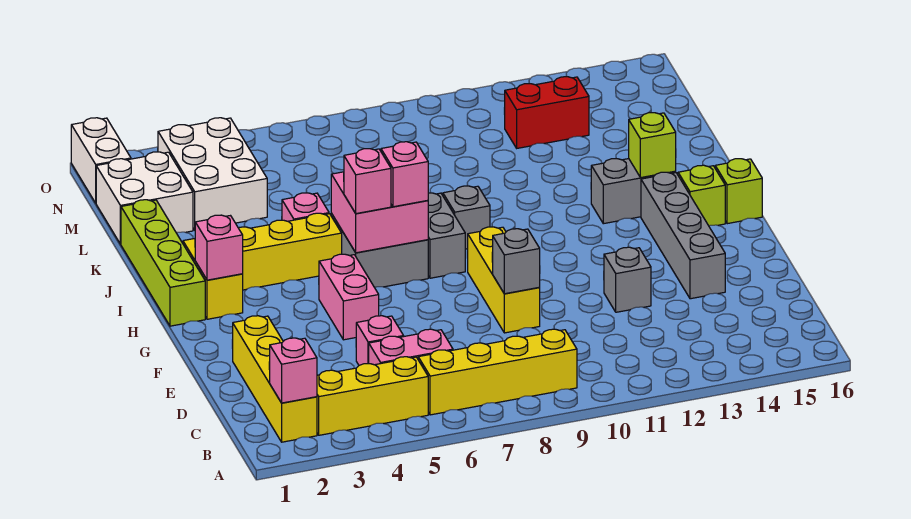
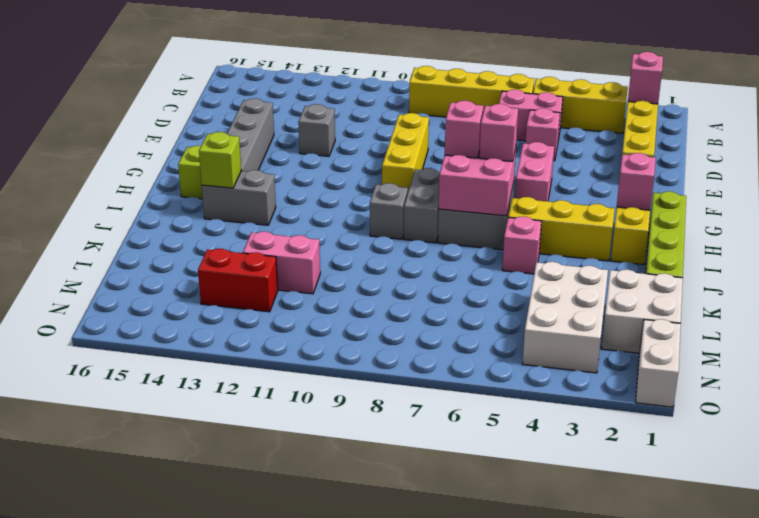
grey 1x1 brick [492,229,540,294] -> none
lime 1x1 brick [715,159,762,224] -> none
none -> pink 1x2 brick [243,232,320,294]

